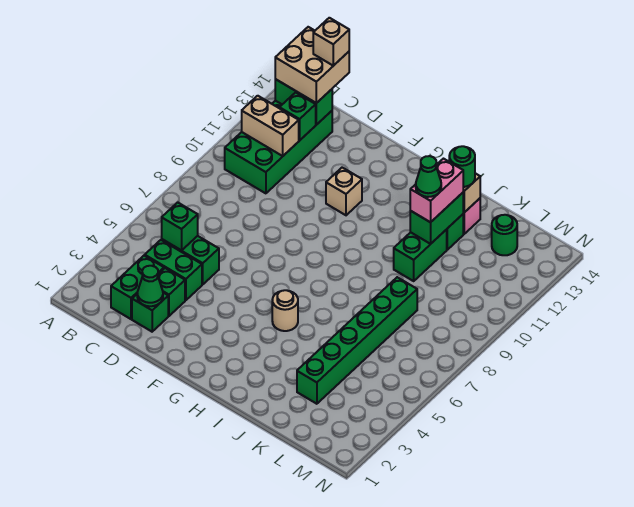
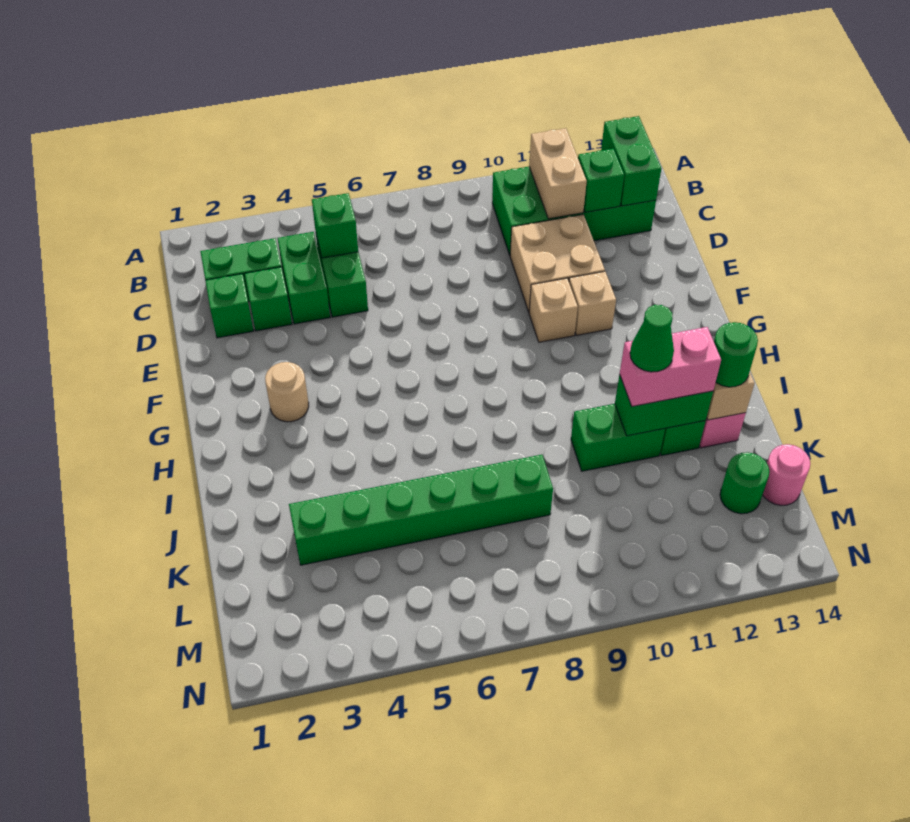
tan 2x2 brick [275,27,349,103] -> tan 2x2 brick moved to [510,214,605,312]
tan 1x1 brick [313,18,349,66] -> tan 1x1 brick moved to [529,278,578,342]
green 1x1 cone [137,266,163,306] -> none
tan 1x1 round brick [272,290,298,331] -> tan 1x1 round brick moved to [265,362,309,422]
none -> pink 1x1 round brick [763,444,810,505]

